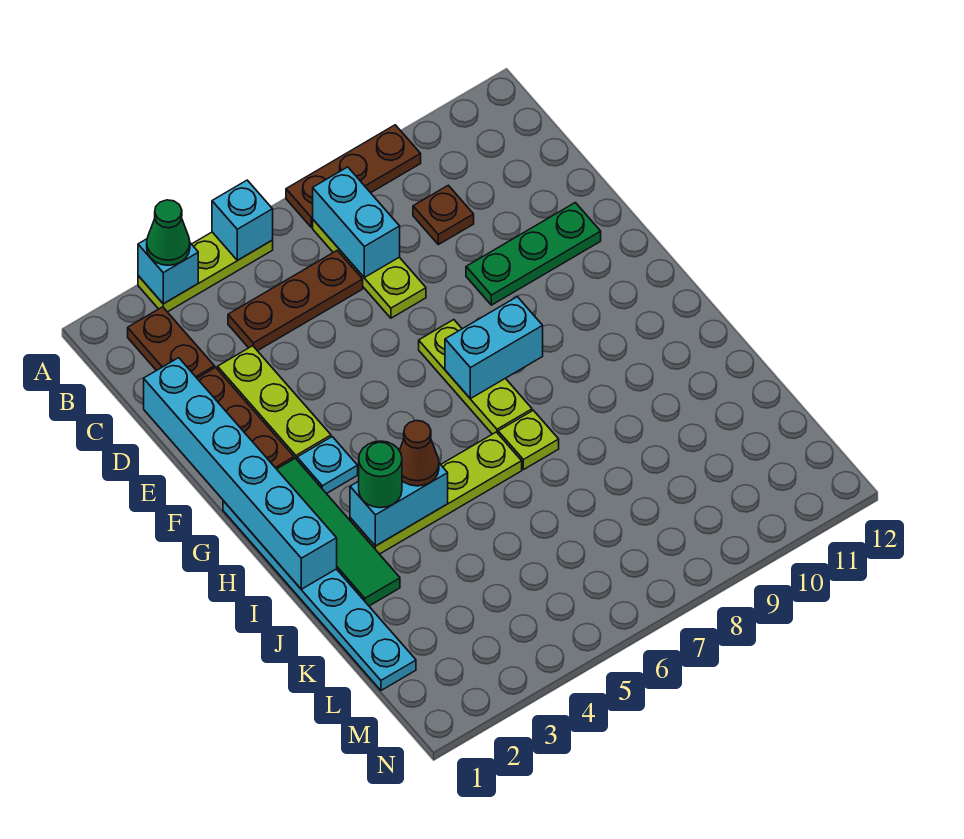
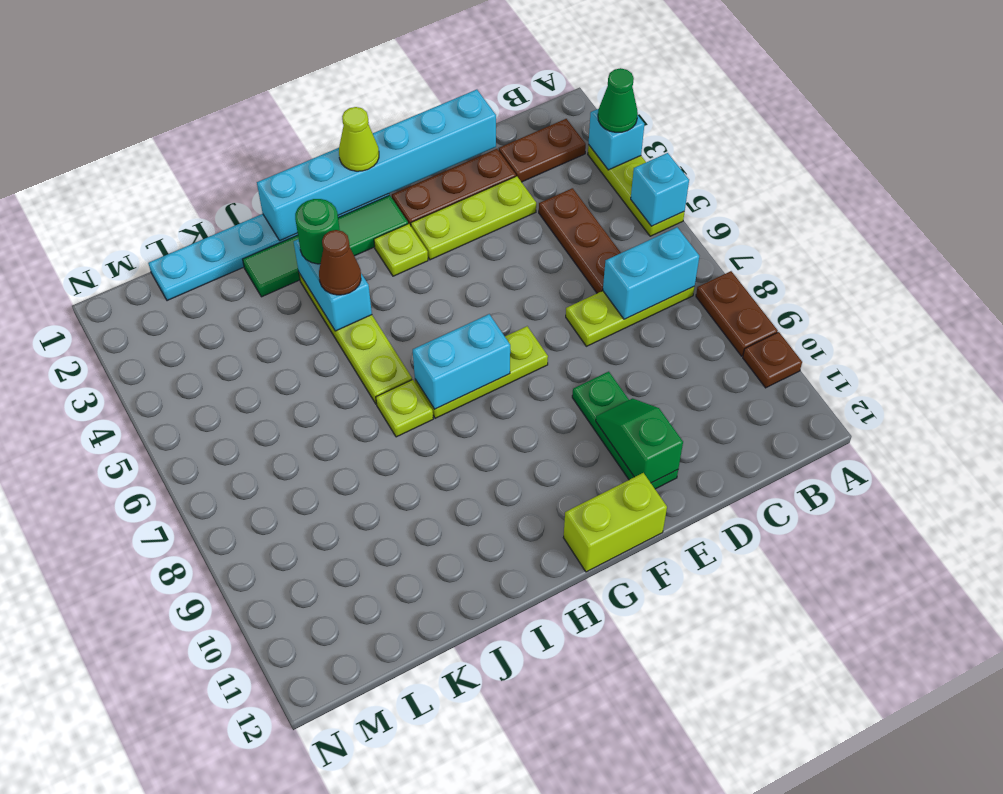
brown 1x3 plate [286,125,421,227] -> brown 1x2 plate [696,271,778,356]
brown 1x1 plate [413,185,474,245] -> brown 1x1 plate moved to [743,332,802,388]
none -> green 1x2 slope [596,399,683,483]
none -> lime 1x2 brick [563,473,667,572]
none -> lime 1x1 cone [339,107,379,171]
cyan 1x1 plate [297,437,358,494] -> lime 1x1 plate [374,224,428,276]
cyan 1x2 brick [445,297,543,399] -> cyan 1x2 brick turned to [413,314,510,409]

